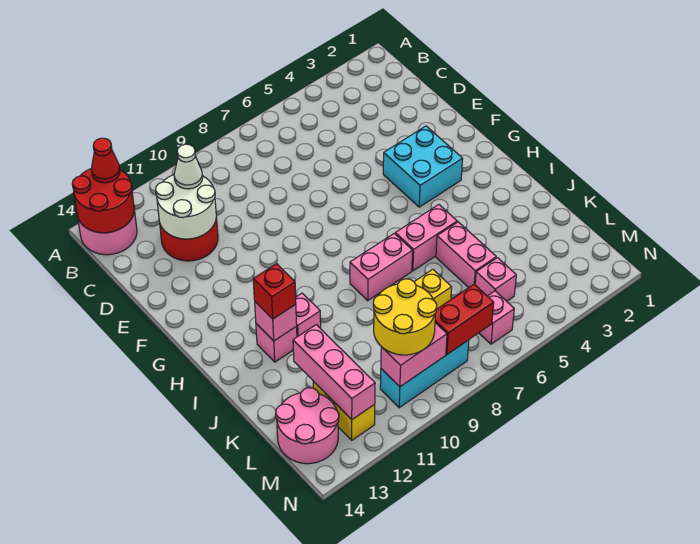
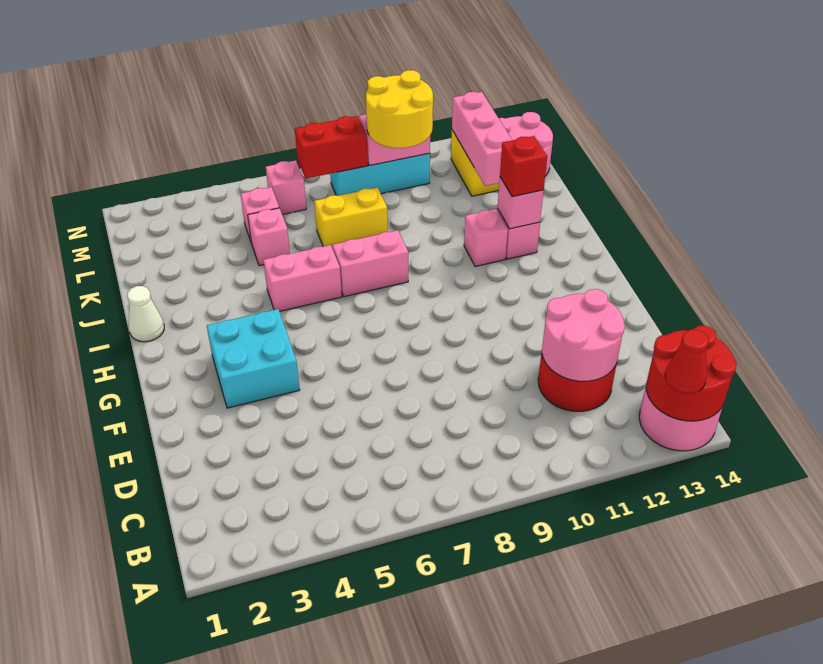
white 2x2 round brick [156,175,216,239] -> pink 2x2 round brick [542,289,625,382]
white 1x1 cone [174,144,203,189] -> white 1x1 cone moved to [127,286,164,342]
pink 1x2 brick [436,222,496,288] -> pink 1x1 brick [248,208,290,266]

